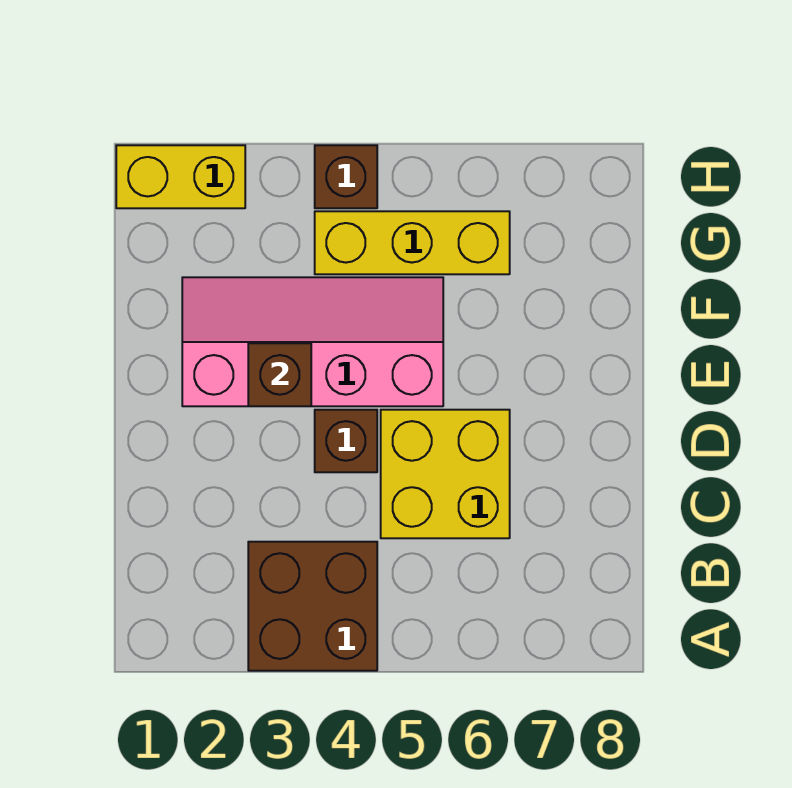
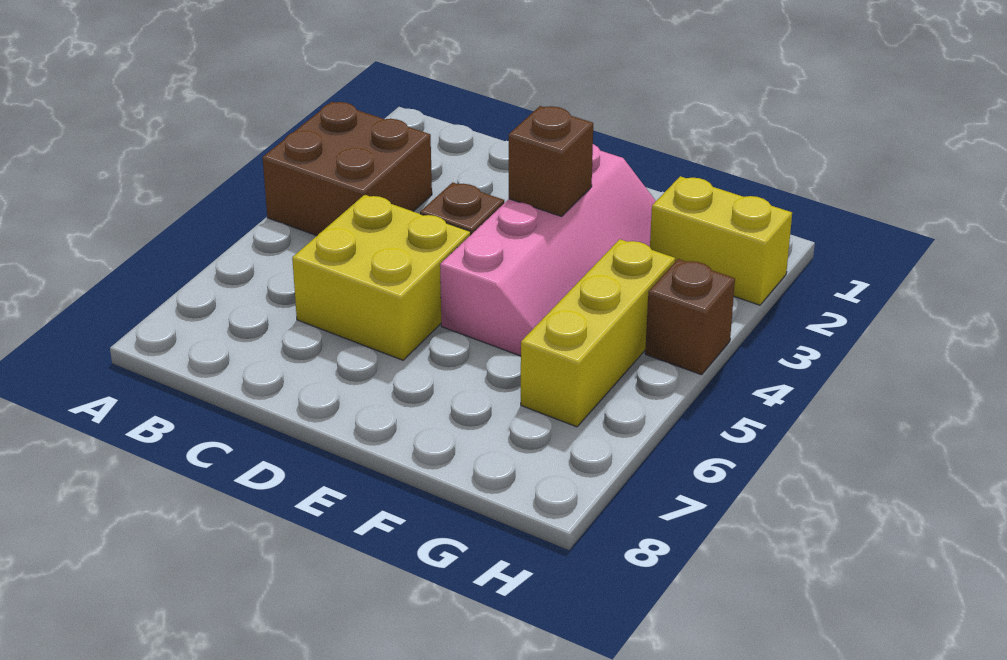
yellow 1x2 brick [116,145,245,208] -> yellow 1x2 brick turned to [650,176,792,305]

